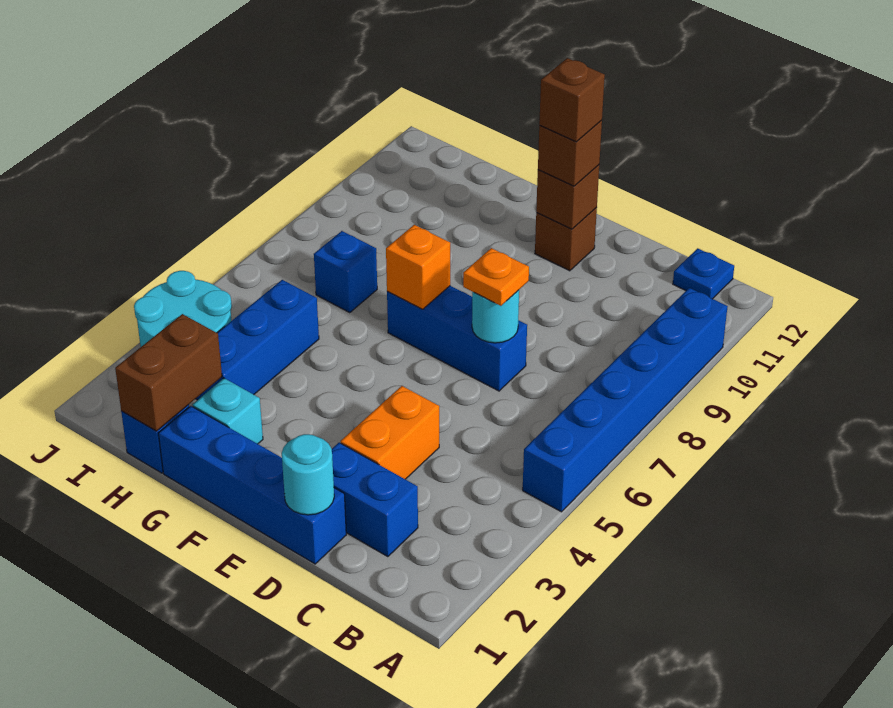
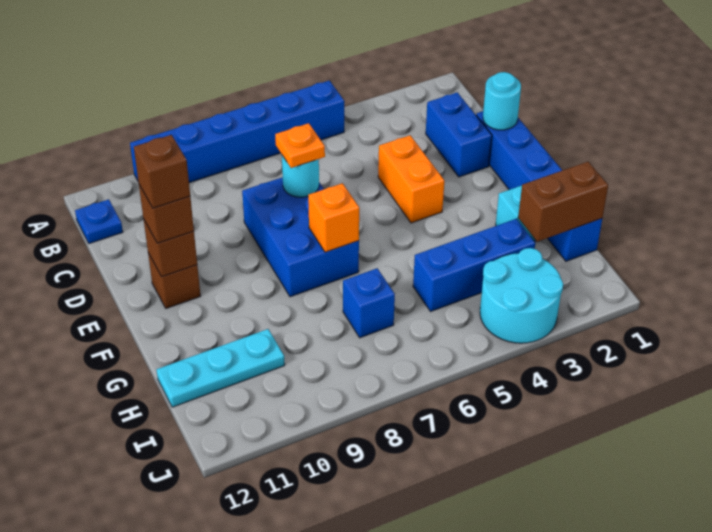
orange 1x2 brick [341,386,439,479] -> orange 1x2 brick turned to [378,135,444,223]
blue 1x3 brick [387,286,527,391] -> blue 2x3 brick [242,177,359,297]
none -> cyan 1x3 plate [157,329,285,407]

